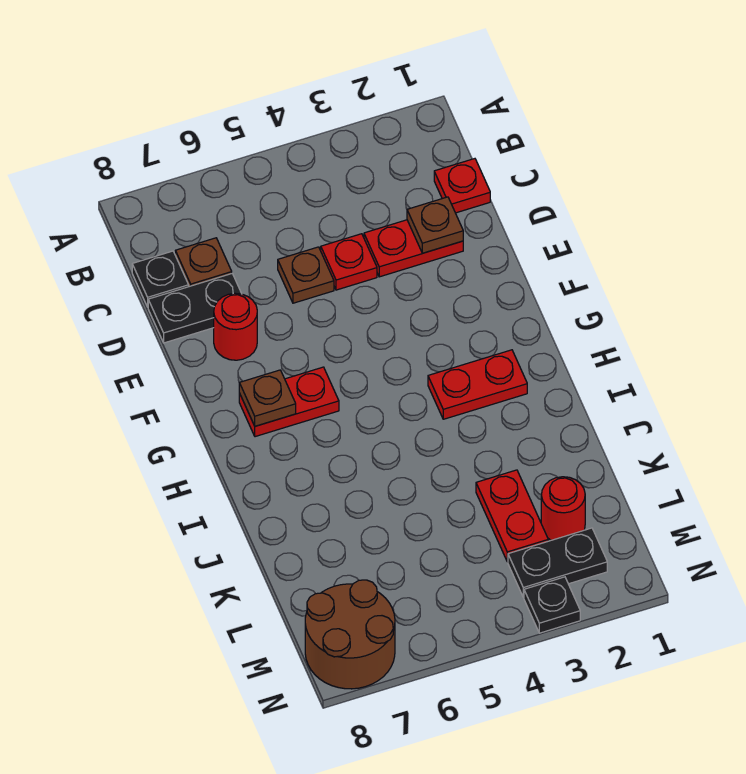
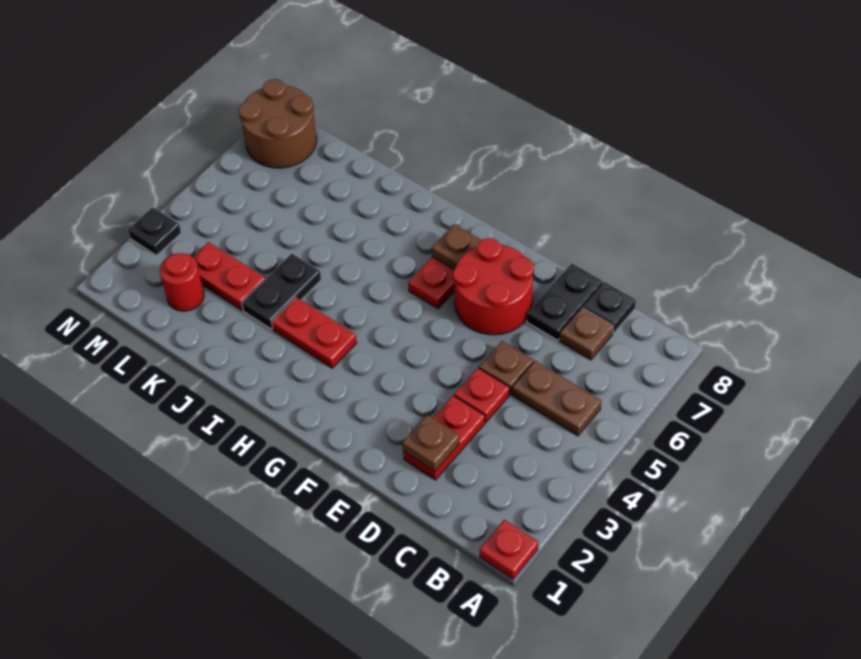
none -> brown 1x2 plate [512,361,601,436]
red 1x1 plate [434,159,490,213] -> red 1x1 plate moved to [479,520,538,579]
red 1x1 round brick [214,293,257,360] -> red 2x2 round brick [453,238,534,335]
red 1x2 plate [428,350,527,419] -> red 1x2 plate turned to [272,297,357,368]
black 1x2 plate [508,528,607,598] -> black 1x2 plate moved to [242,254,321,329]

